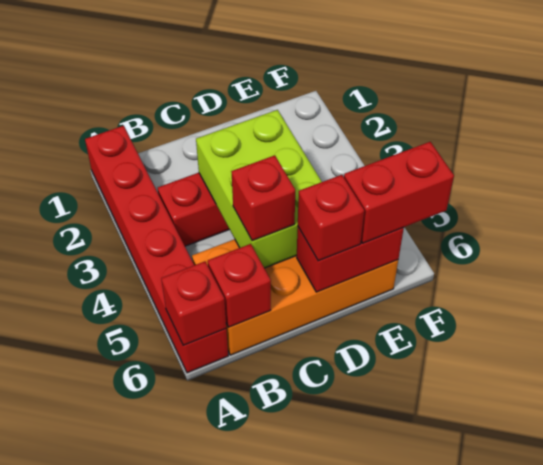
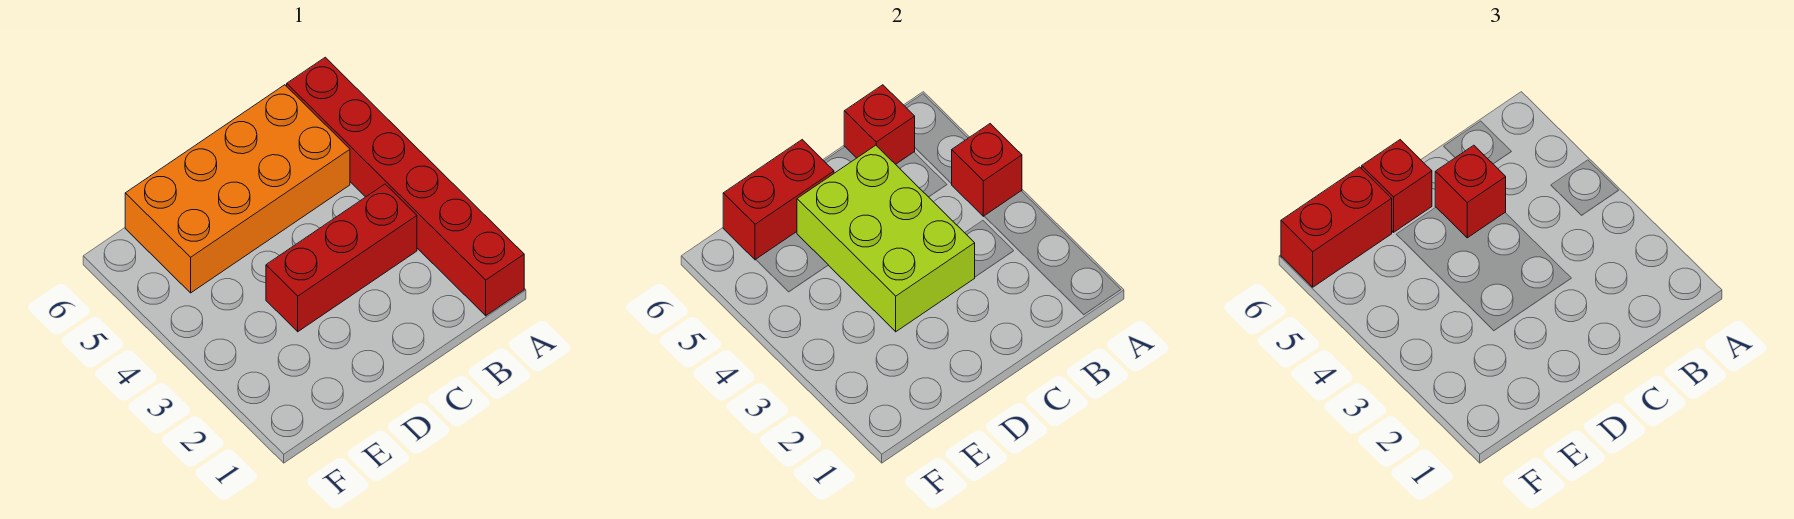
red 1x1 brick [161,261,226,345] -> red 1x1 brick moved to [952,124,1022,216]

